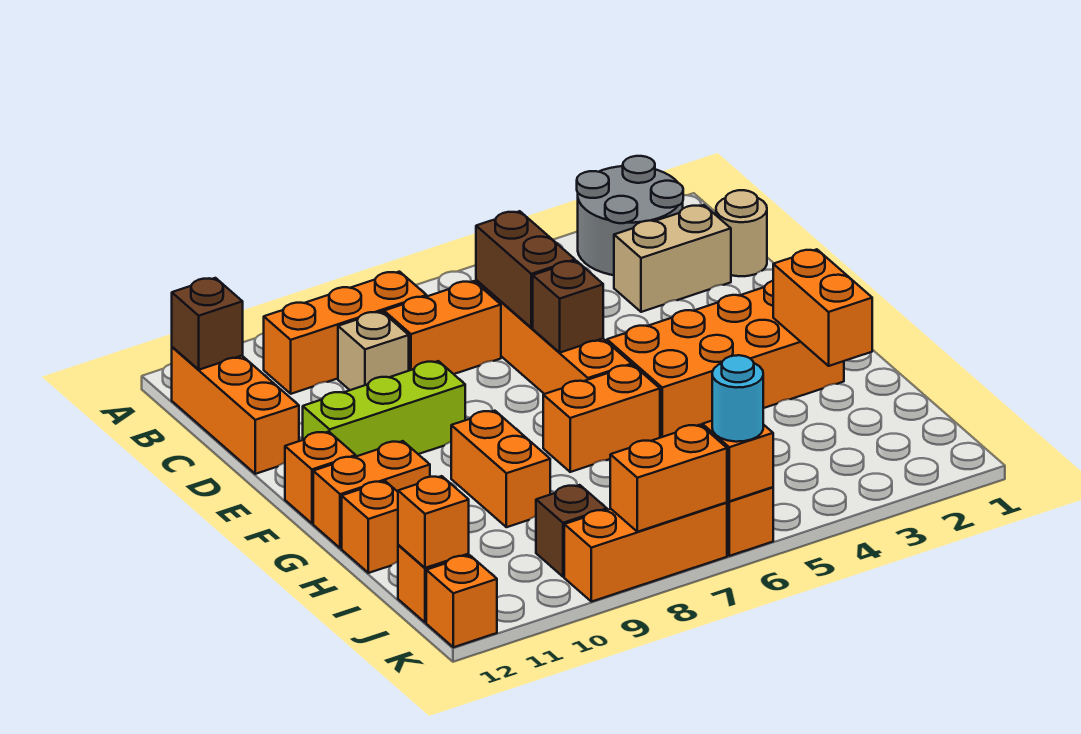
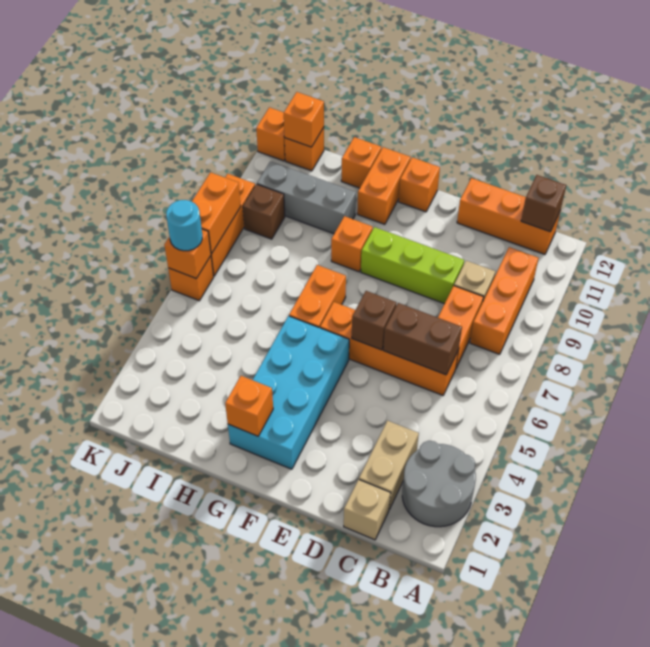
tan 1x1 round brick [716,190,767,276] -> tan 1x1 brick [344,480,391,540]
lime 1x3 brick [303,361,465,456] -> lime 1x3 brick turned to [361,227,464,304]
orange 2x4 brick [607,281,844,438] -> cyan 2x4 brick [228,316,349,469]
orange 1x2 brick [773,249,872,366] -> orange 1x1 brick [225,376,273,436]
orange 1x2 brick [451,411,550,527] -> orange 1x1 brick [331,216,373,272]
none -> grey 1x3 brick [257,161,356,234]

